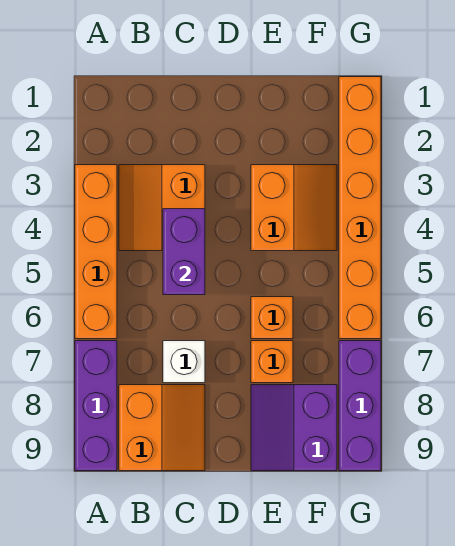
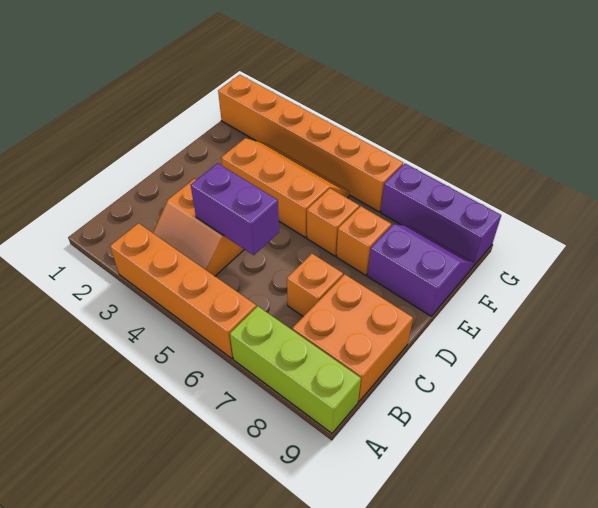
purple 1x3 brick [75,341,117,471] -> lime 1x3 brick [230,306,361,433]
orange 2x2 slope [119,385,205,471] -> orange 2x2 brick [292,274,413,402]
white 1x1 brick [163,341,205,383] -> orange 1x1 brick [287,254,343,316]
orange 2x2 slope [251,165,337,251] -> orange 2x3 slope [221,138,350,238]
purple 2x2 slope [251,385,337,471] -> purple 2x2 slope turned to [367,224,474,316]

